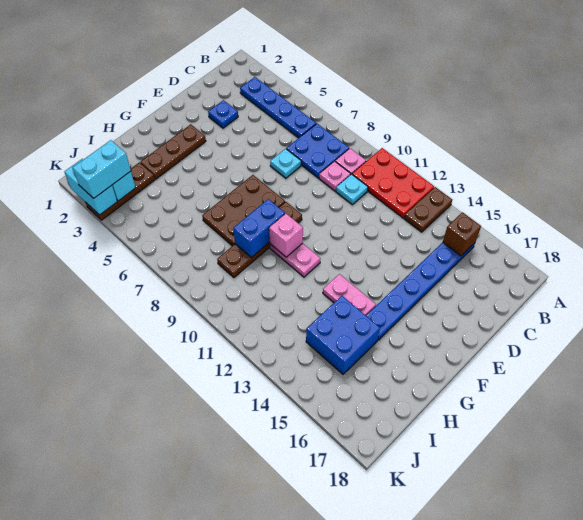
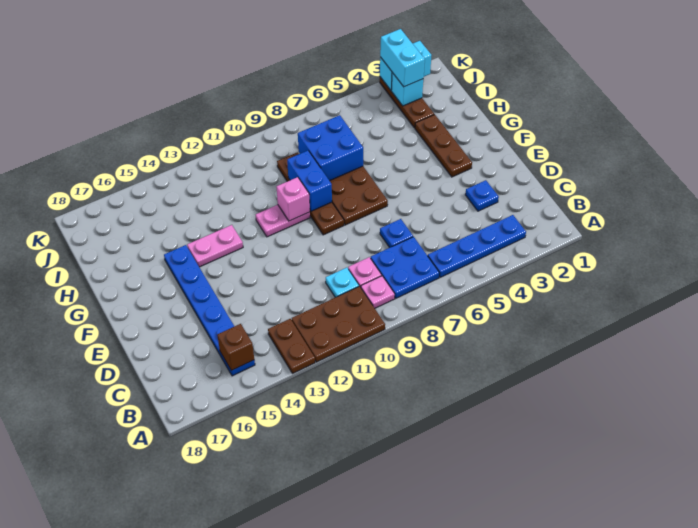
red 2x3 plate [352,148,434,218] -> brown 2x3 plate [292,286,385,362]
cyan 1x1 plate [270,149,301,178] -> blue 1x1 plate [380,219,413,248]
blue 2x2 brick [306,296,380,374] -> blue 2x2 brick moved to [298,115,363,181]

